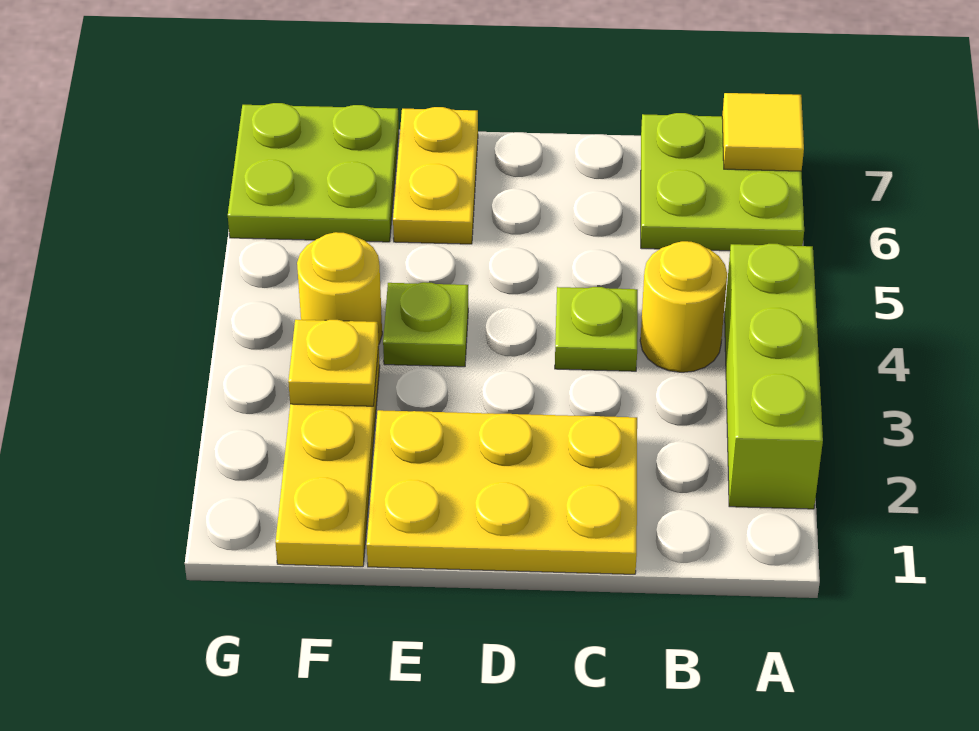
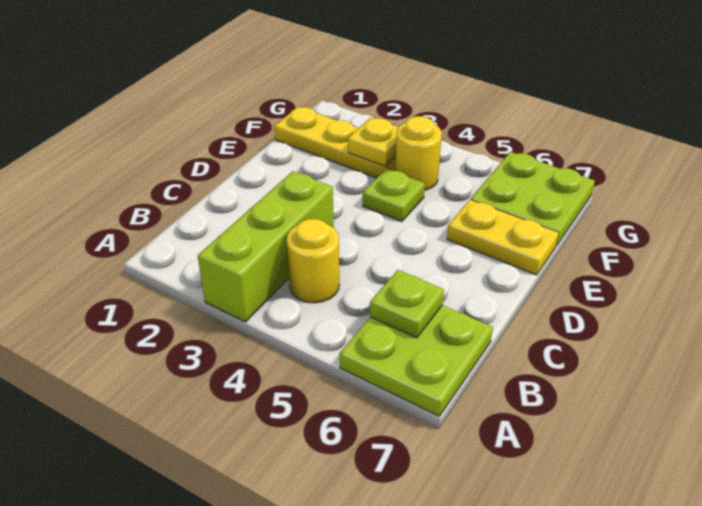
lime 1x3 brick [725,244,823,509] -> lime 1x3 brick turned to [198,171,334,322]
yellow 1x1 tile [722,93,804,171] -> none
yellow 2x3 plate [367,410,637,574] -> none
lime 1x1 plate [555,287,638,371] -> lime 1x1 plate moved to [370,270,444,338]

